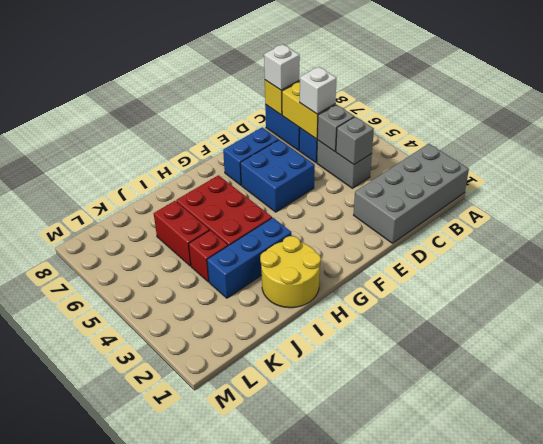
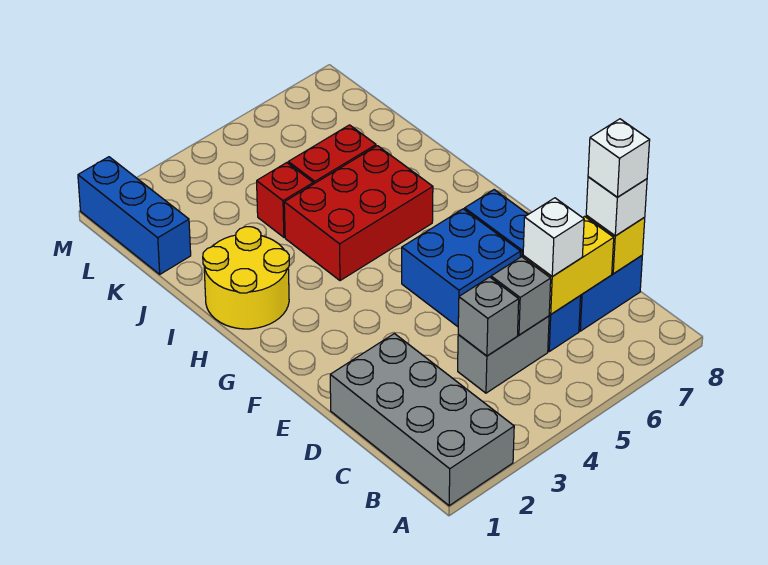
none -> white 1x1 brick [588,119,650,197]
blue 1x3 brick [207,218,291,298] -> blue 1x3 brick moved to [78,157,191,274]

